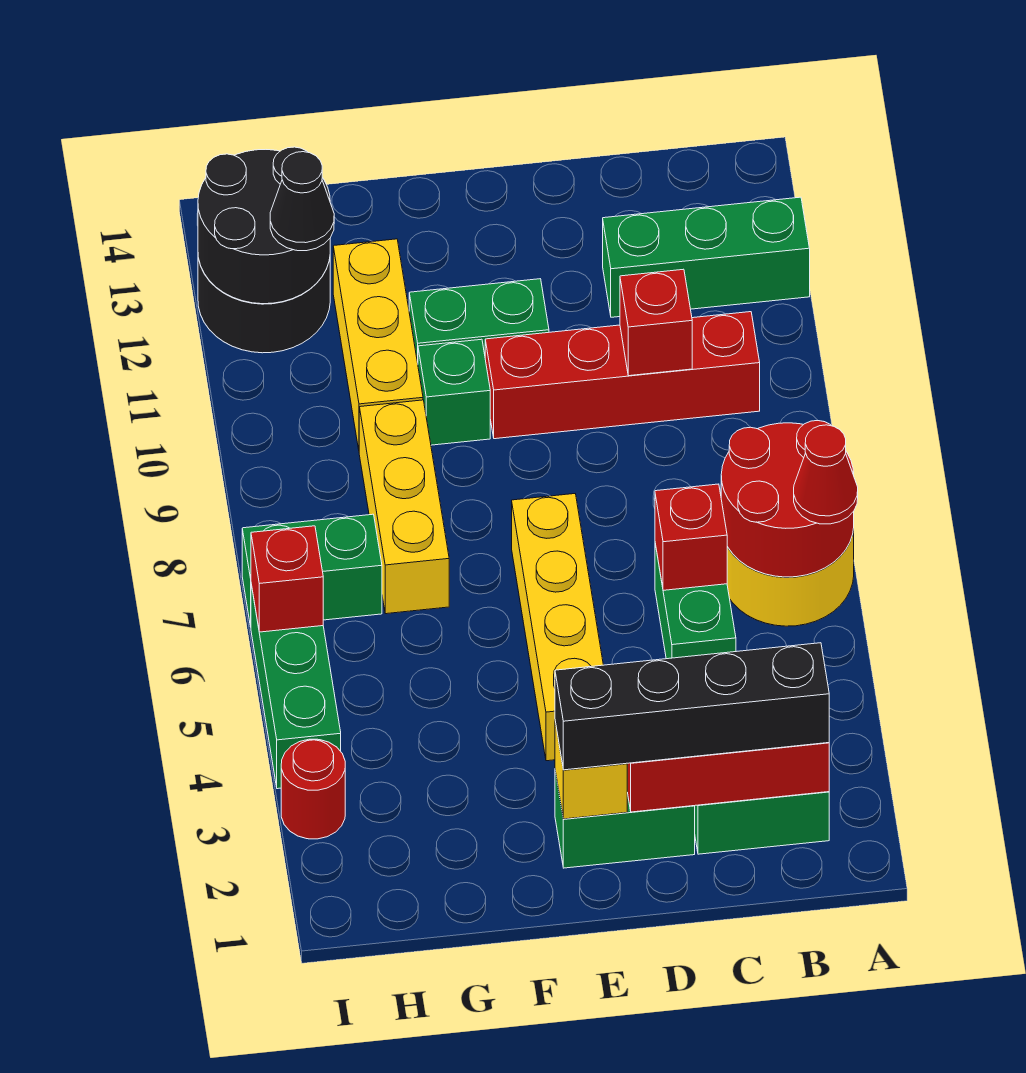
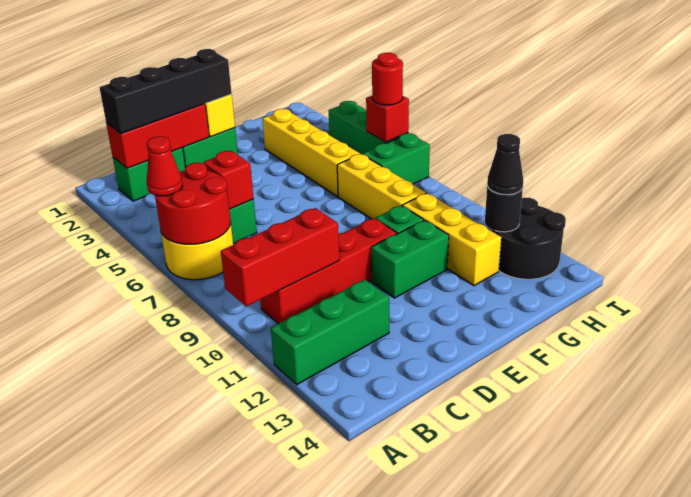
red 1x1 brick [620,269,692,376] -> red 1x3 brick [221,208,339,306]
yellow 1x4 brick [512,494,603,761] -> yellow 1x4 brick moved to [262,109,360,197]
black 2x2 round brick [198,147,330,304] -> black 1x1 round brick [485,186,523,232]
red 1x1 round brick [281,739,345,839] -> red 1x1 round brick moved to [372,53,403,105]

